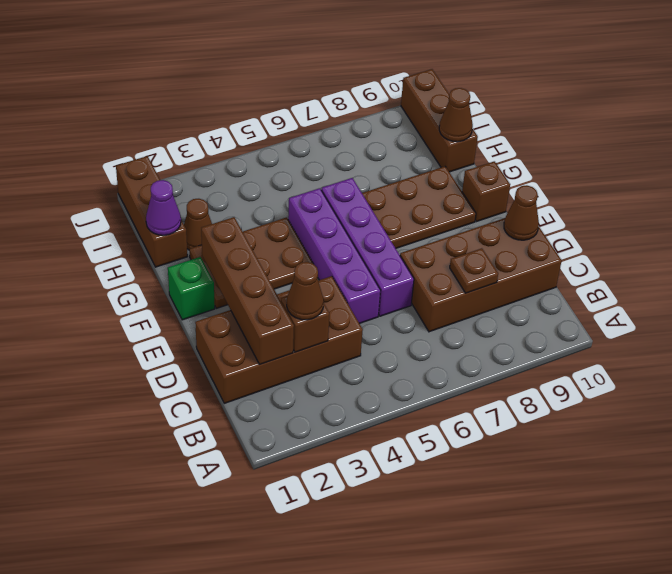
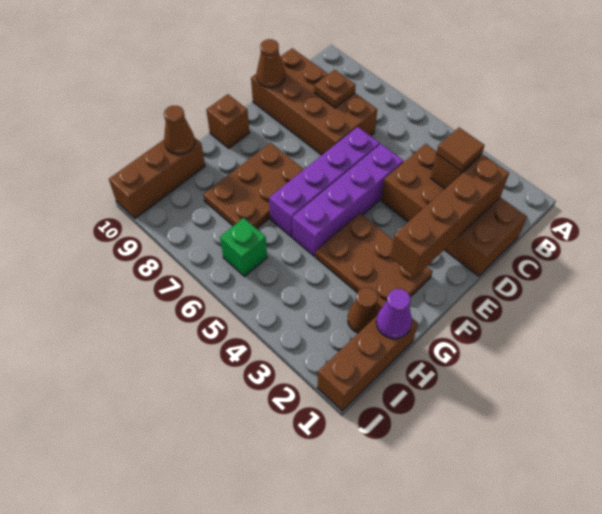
brown 1x1 cone [287,262,324,320] -> brown 1x1 tile [436,128,484,172]
green 1x1 brick [168,257,215,320] -> green 1x1 brick moved to [220,218,267,277]
brown 2x3 plate [362,166,476,248] -> brown 2x3 plate turned to [203,143,304,229]

